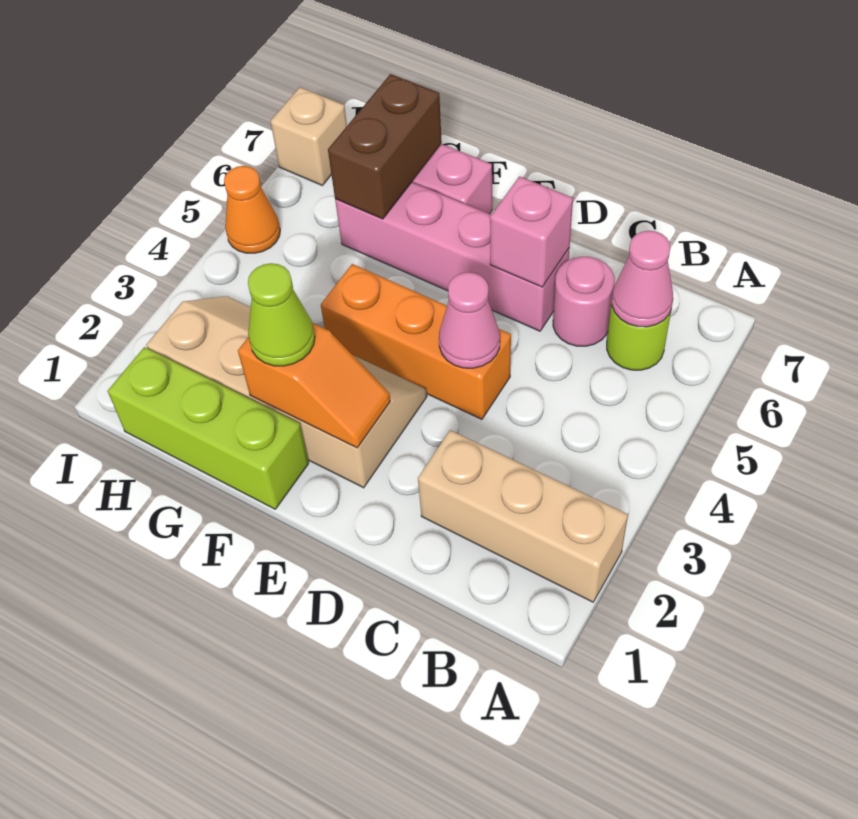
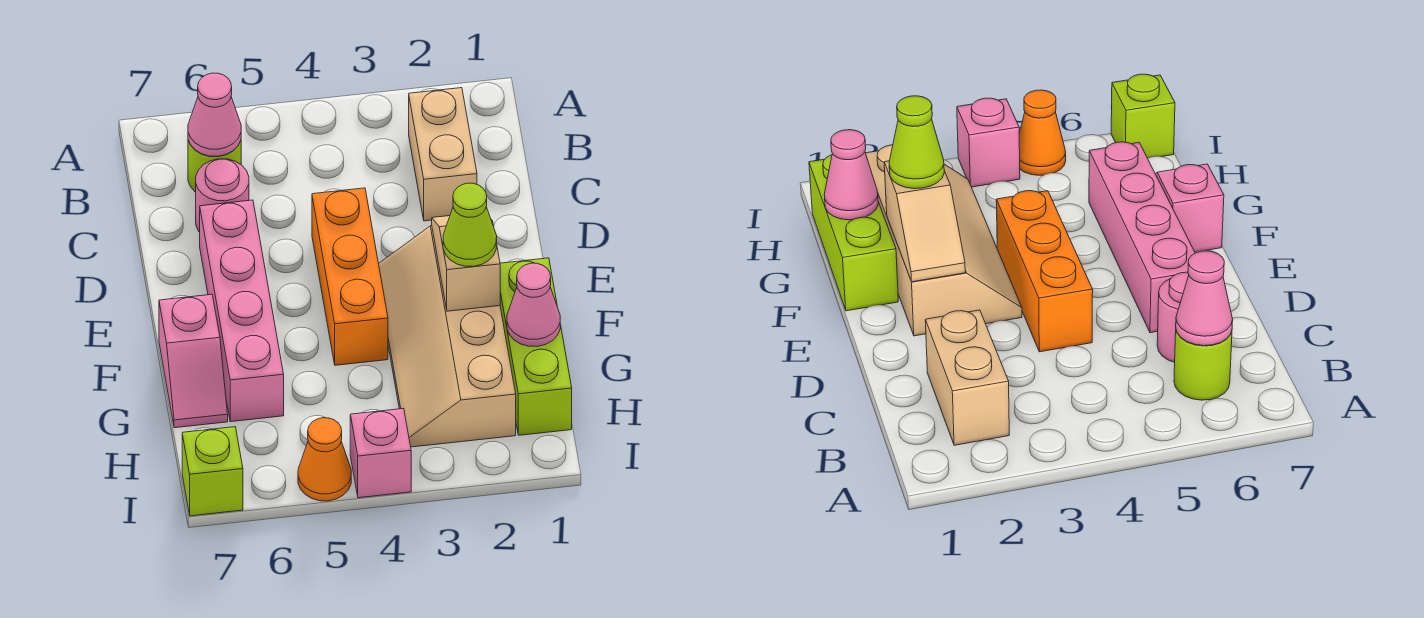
tan 1x3 brick [418,430,628,602] -> tan 1x2 brick [409,88,477,221]
pink 1x1 cone [439,272,500,368] -> pink 1x1 cone moved to [507,263,560,346]
pink 1x1 brick [490,176,573,287] -> pink 1x1 brick moved to [350,408,411,498]
orange 1x2 slope [238,323,390,448] -> tan 1x2 slope [432,216,500,311]
brown 1x2 brick [328,74,442,219] -> none
tan 1x1 brick [270,87,347,185] -> lime 1x1 brick [182,427,243,516]

